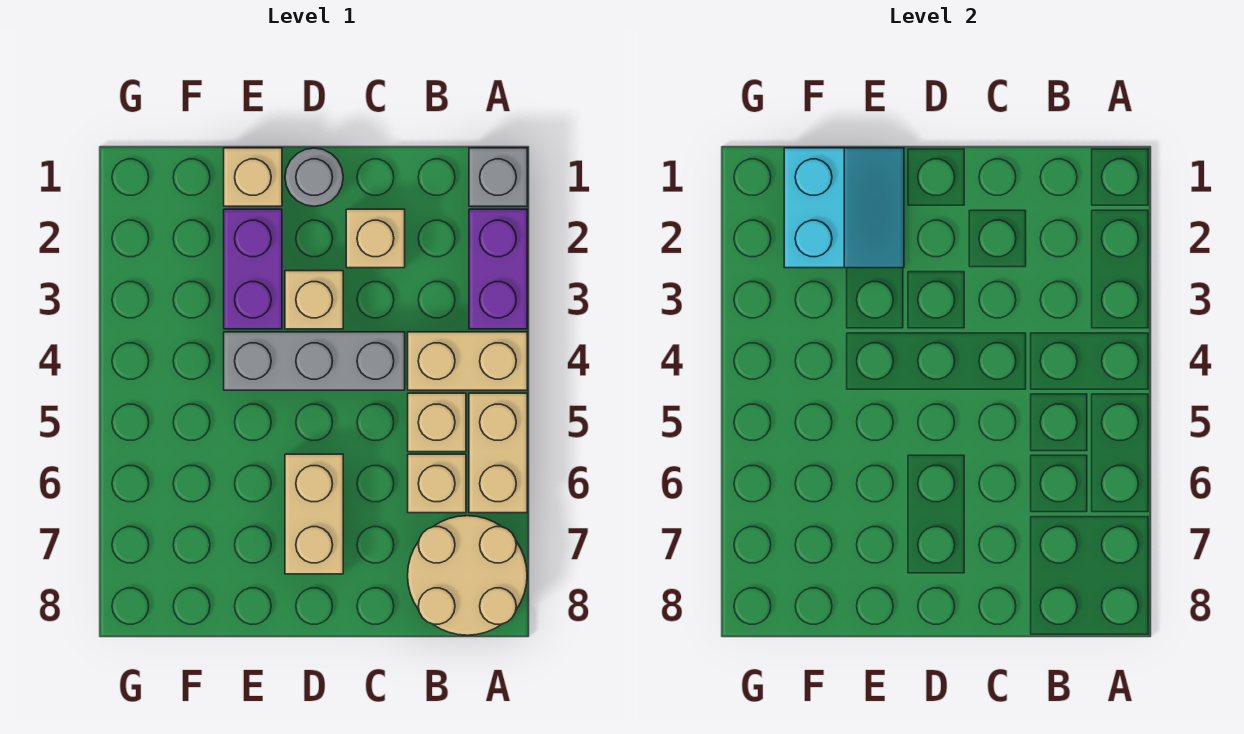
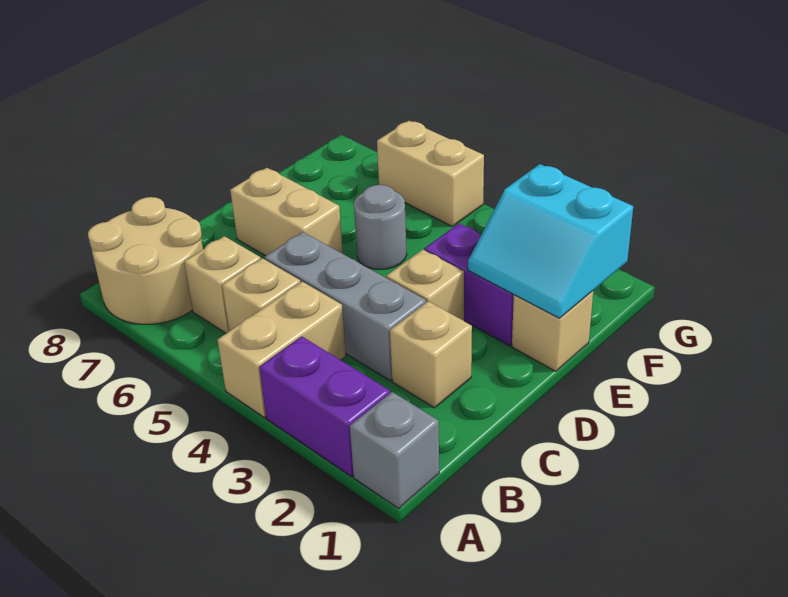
tan 1x2 brick [469,393,527,513] -> tan 1x2 brick moved to [377,121,484,226]
grey 1x3 brick [224,332,405,390] -> grey 1x3 brick turned to [264,232,426,381]
grey 1x1 round brick [285,148,343,206] -> grey 1x1 round brick moved to [354,185,407,270]

